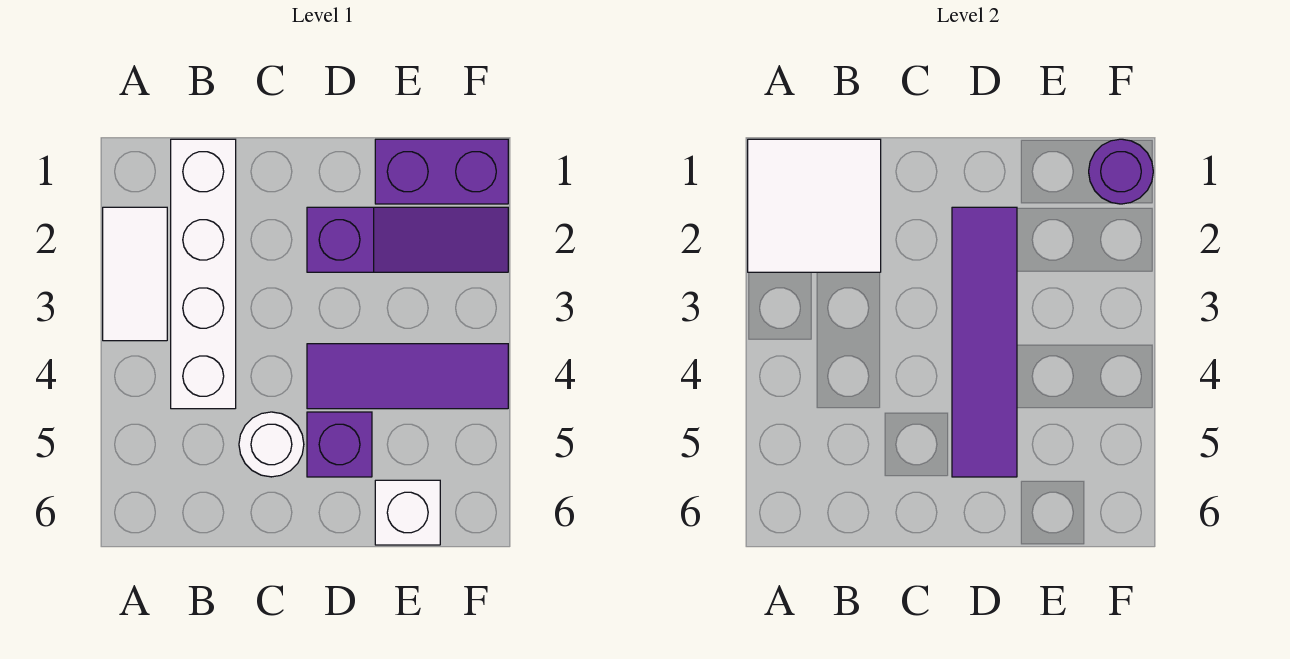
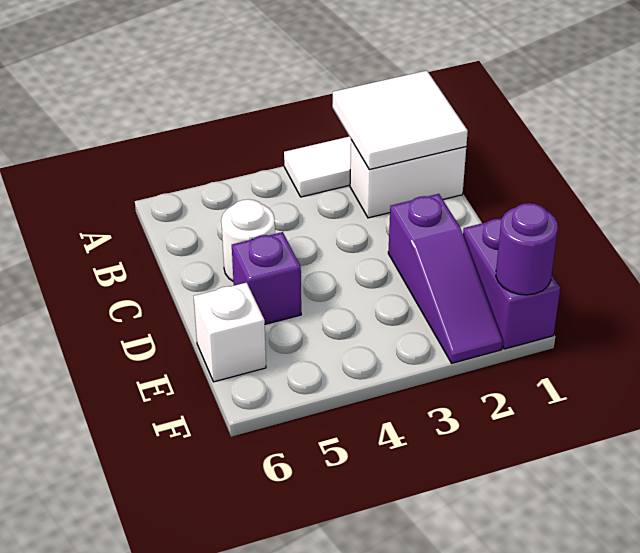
white 1x4 brick [171,139,236,409] -> white 1x2 brick [350,140,466,218]
purple 1x4 tile [952,207,1017,477] -> none
purple 1x3 tile [307,344,508,409] -> none

